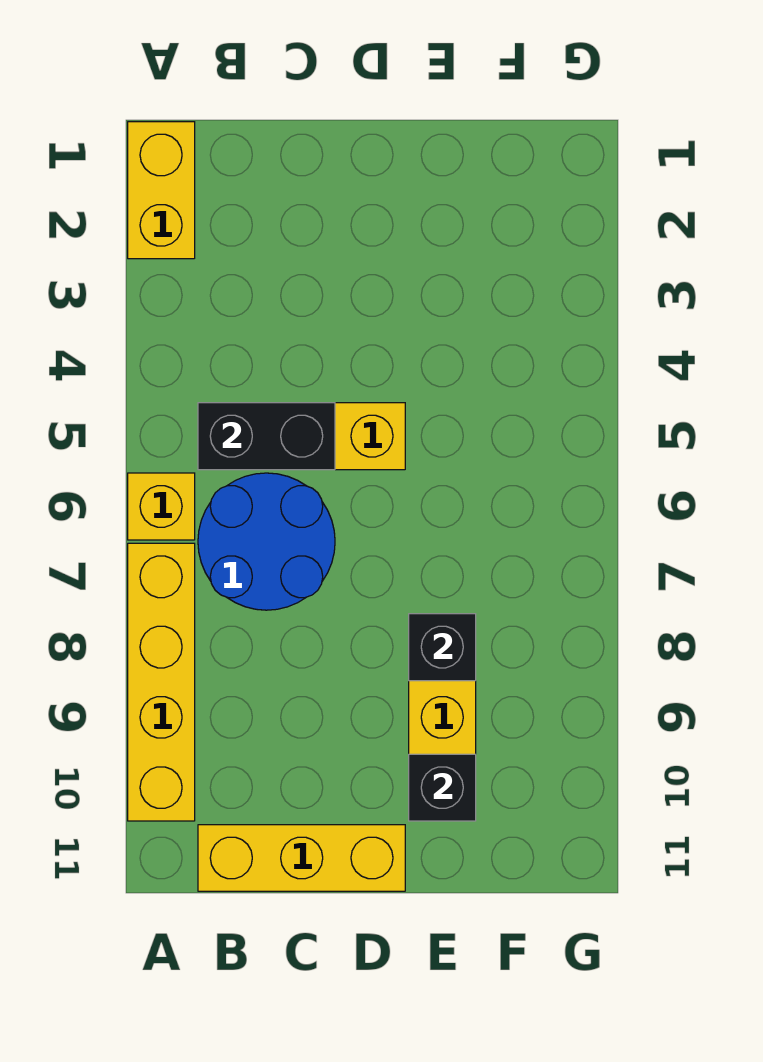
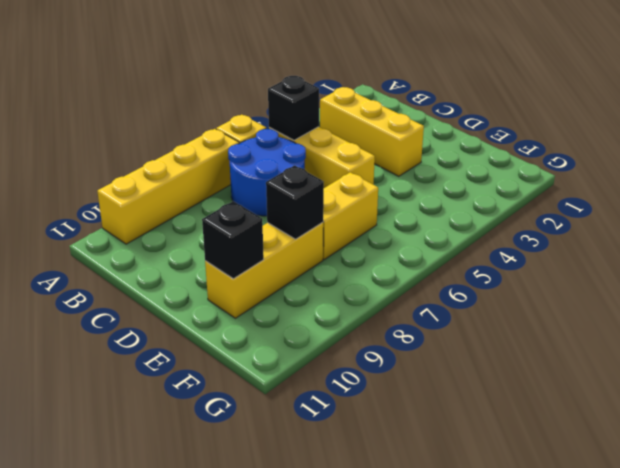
yellow 1x2 brick [128,122,195,259] -> yellow 1x2 brick moved to [323,172,378,259]
black 1x2 brick [198,403,335,470] -> black 1x1 brick [268,76,319,140]
yellow 1x3 brick [198,825,405,891] -> yellow 1x3 brick moved to [320,87,424,176]

